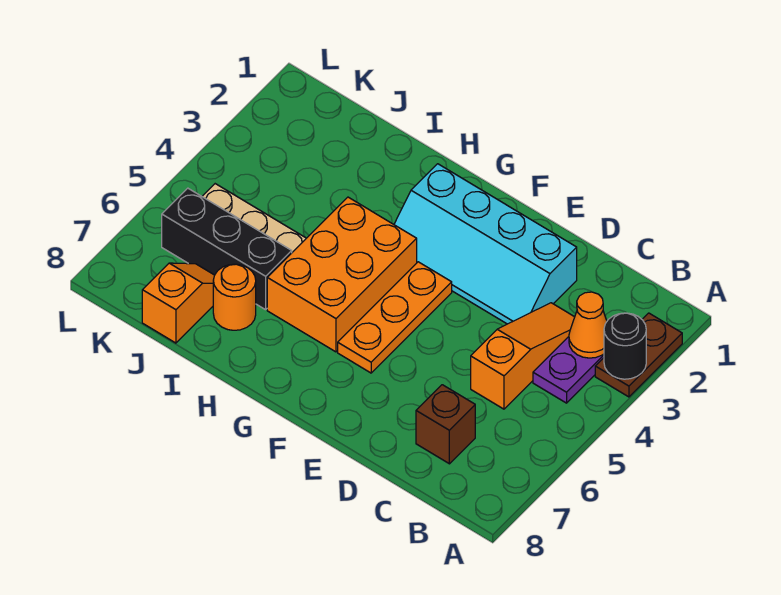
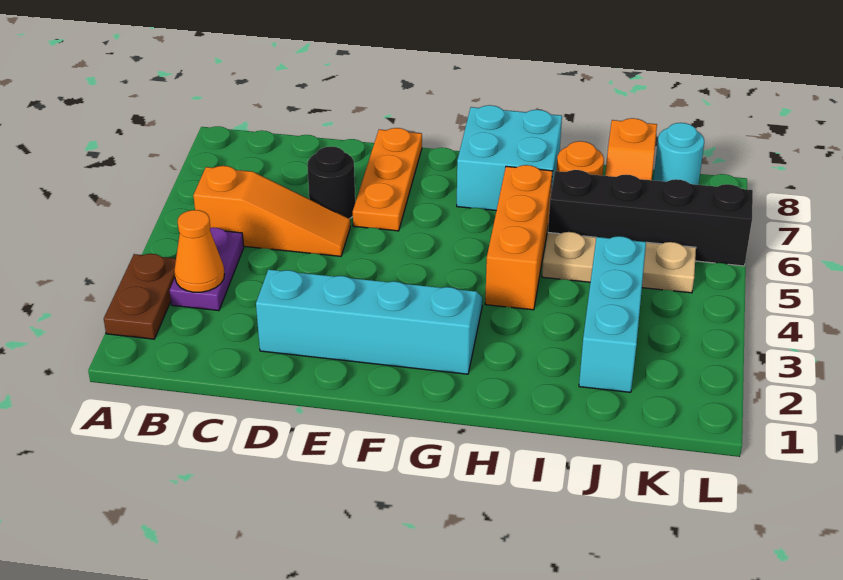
black 1x1 round brick [604,313,646,379] -> black 1x1 round brick moved to [307,146,355,219]
orange 1x3 slope [471,303,575,409] -> orange 1x3 slope turned to [193,166,350,256]
brown 1x1 brick [416,385,475,464] -> none
orange 1x3 plate [338,262,452,373] -> orange 1x3 plate moved to [353,128,422,231]
orange 2x3 brick [267,197,417,352] -> orange 1x3 brick [485,165,552,310]
none -> cyan 2x2 brick [457,105,562,211]
black 1x3 brick [162,188,292,310] -> black 1x4 brick [548,170,753,266]
none -> cyan 1x3 brick [579,236,646,392]
none -> cyan 1x1 round brick [653,123,704,185]

